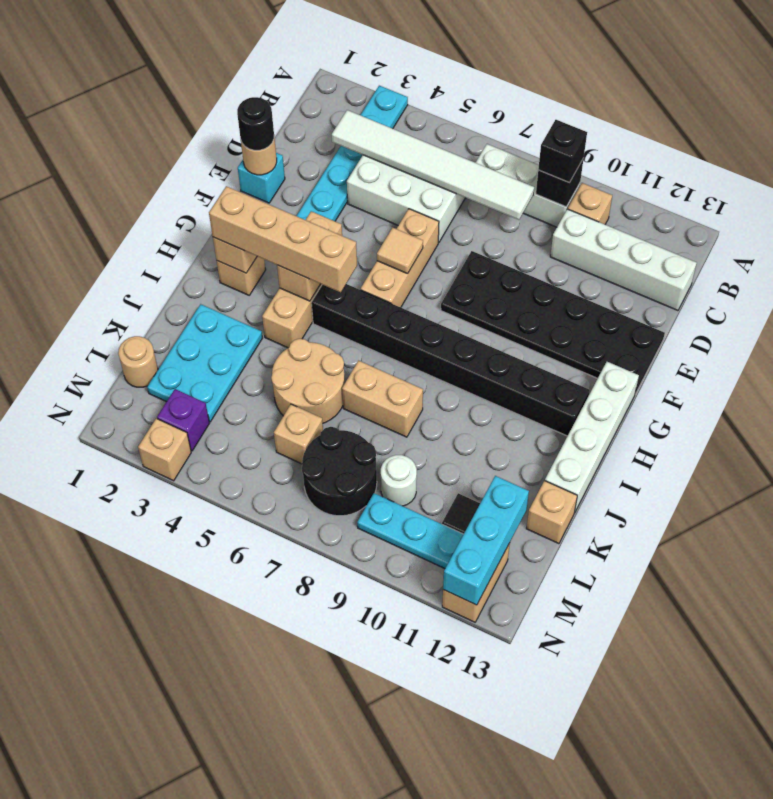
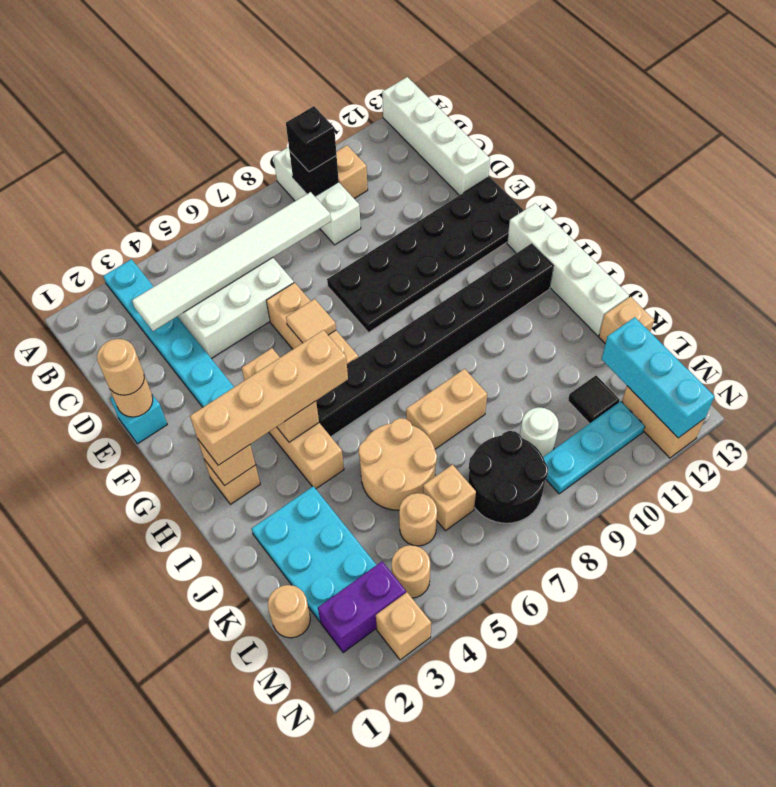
white 1x3 brick [476,144,580,227] -> white 1x3 brick turned to [273,147,361,245]
white 1x4 brick [550,209,697,311] -> white 1x4 brick turned to [382,77,490,195]
black 1x1 round brick [237,97,274,150] -> tan 1x1 round brick [97,339,144,395]
none -> tan 1x1 round brick [399,493,437,546]
purple 1x1 brick [157,389,210,451] -> purple 1x2 brick [318,561,406,653]
none -> tan 1x1 round brick [392,545,430,598]

